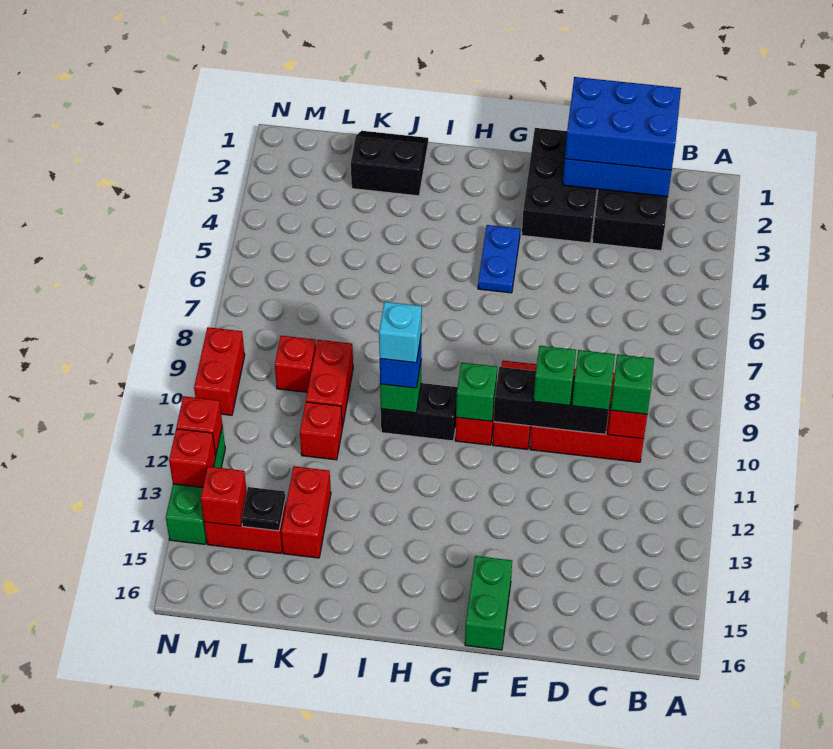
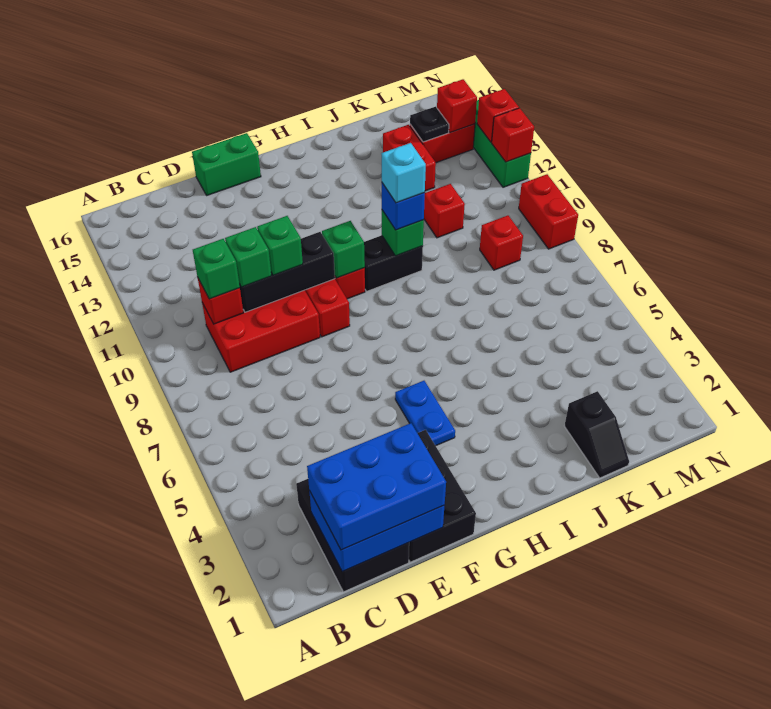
green 1x2 brick [465,556,512,650] -> green 1x2 brick turned to [192,133,261,195]
black 2x2 slope [351,131,428,196] -> black 1x2 slope [564,391,629,478]
red 1x2 brick [306,340,353,428] -> none

